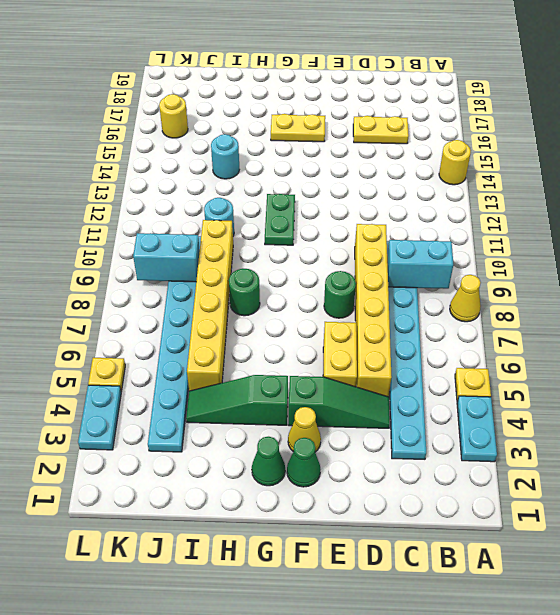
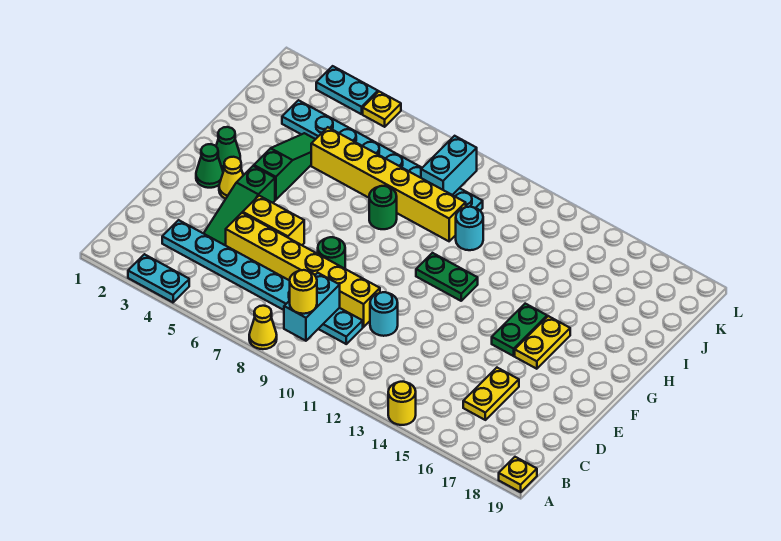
yellow 1x1 plate [455,368,491,401] -> yellow 1x1 plate moved to [499,457,537,492]
none -> green 1x2 plate [492,304,547,356]
cyan 1x1 round brick [211,134,239,179] -> cyan 1x1 round brick moved to [370,292,398,336]
yellow 1x1 round brick [159,94,188,138] -> yellow 1x1 round brick moved to [290,270,317,314]

